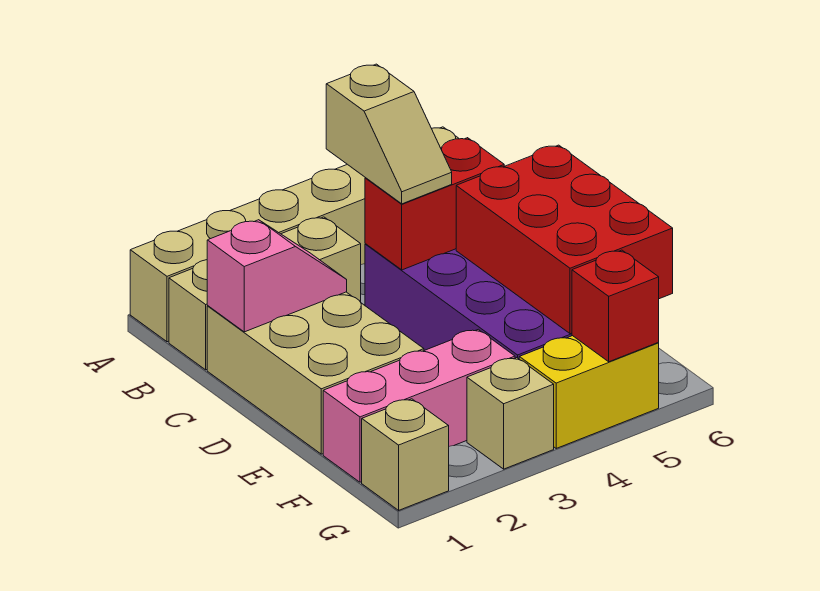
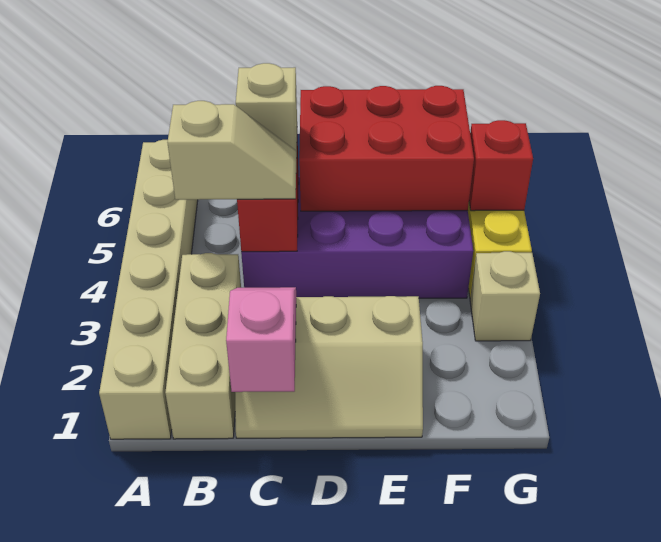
tan 2x3 brick [207,292,424,454] -> tan 2x3 slope [235,296,423,438]
pink 1x3 brick [323,329,515,482] -> none
tan 1x1 brick [362,399,449,510] -> tan 1x1 brick moved to [236,63,297,158]

